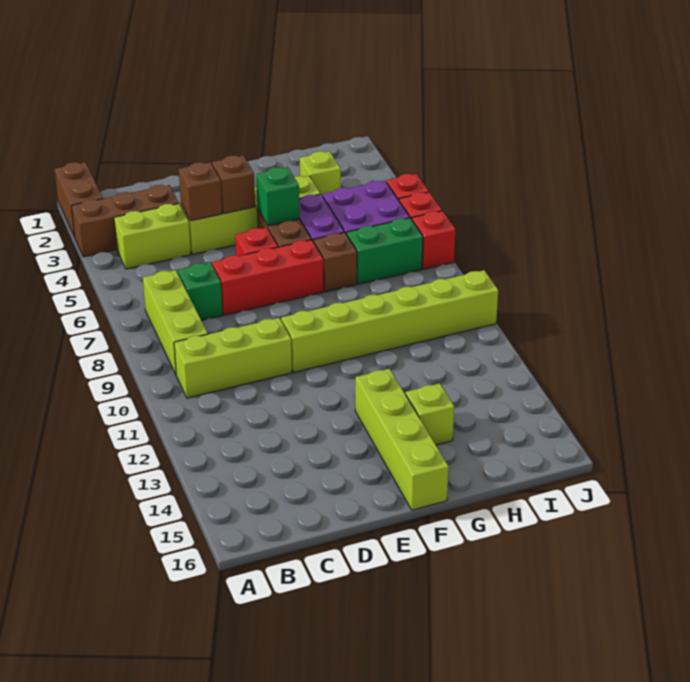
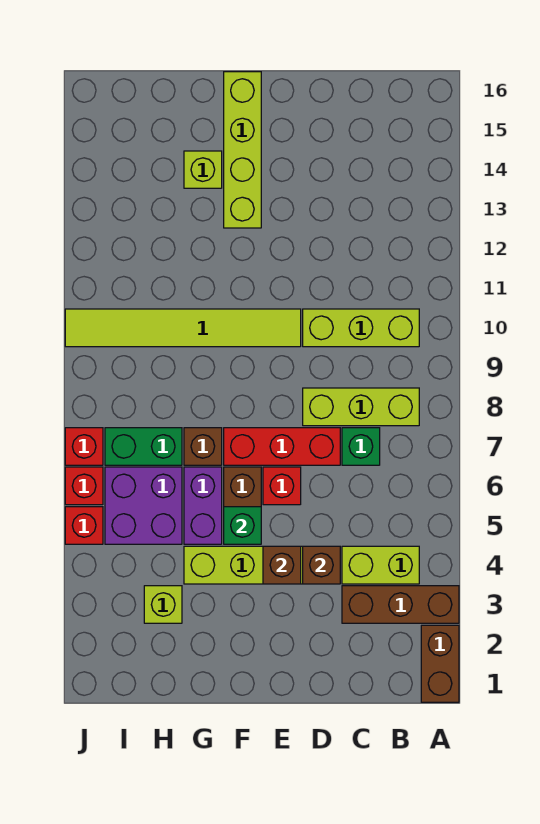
lime 1x3 brick [143,270,208,374] -> lime 1x3 brick turned to [303,388,419,426]
lime 1x6 brick [281,270,498,372] -> lime 1x6 tile [65,309,301,347]

